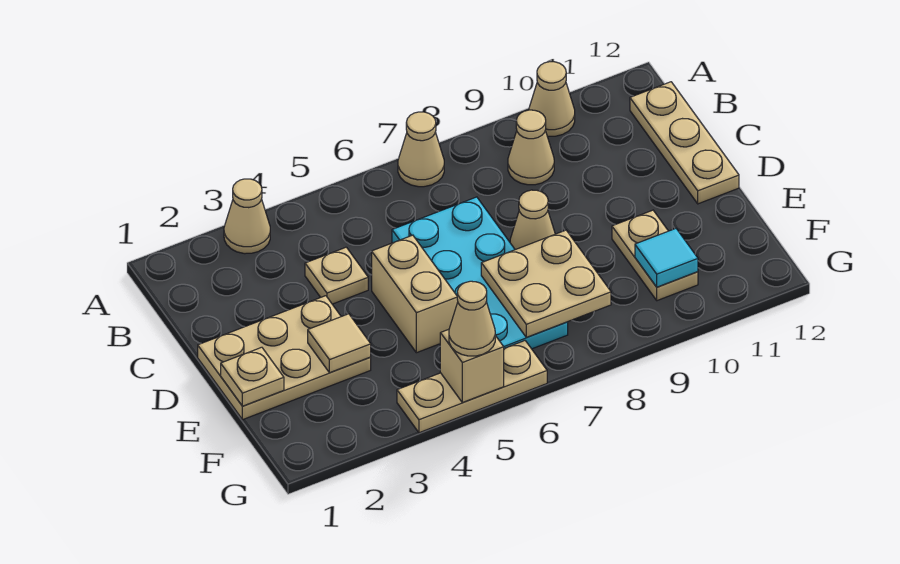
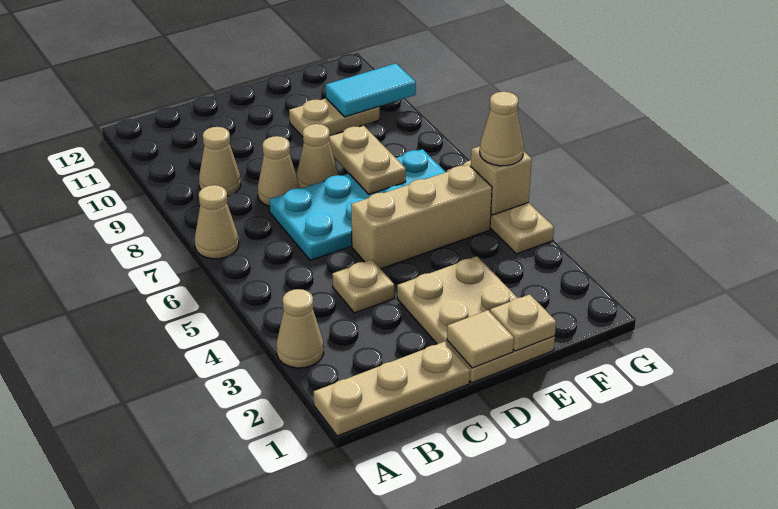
tan 1x1 cone [529,62,575,136] -> tan 1x1 cone moved to [258,136,299,206]
tan 1x3 plate [630,82,739,204] -> tan 1x3 plate moved to [314,341,470,436]
tan 1x2 brick [372,235,458,353] -> tan 1x3 brick [351,165,492,269]
tan 1x1 tile [308,314,371,373] -> tan 1x1 tile moved to [447,310,514,368]
tan 2x2 plate [481,230,611,337] -> tan 1x2 plate [329,126,406,194]
cyan 1x1 tile [635,229,698,287] -> cyan 1x2 tile [326,63,416,117]

